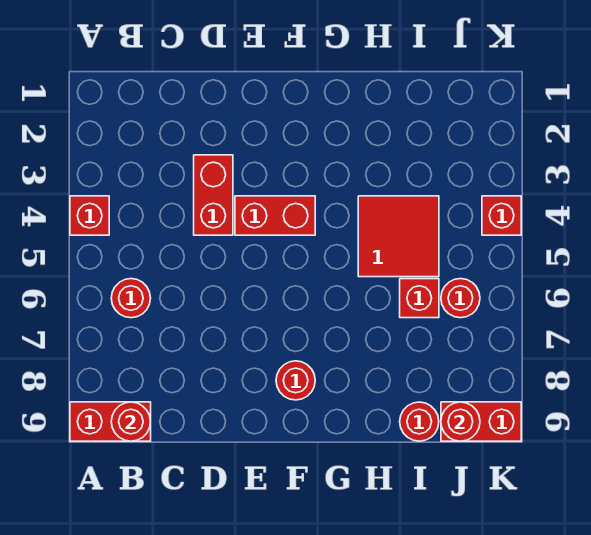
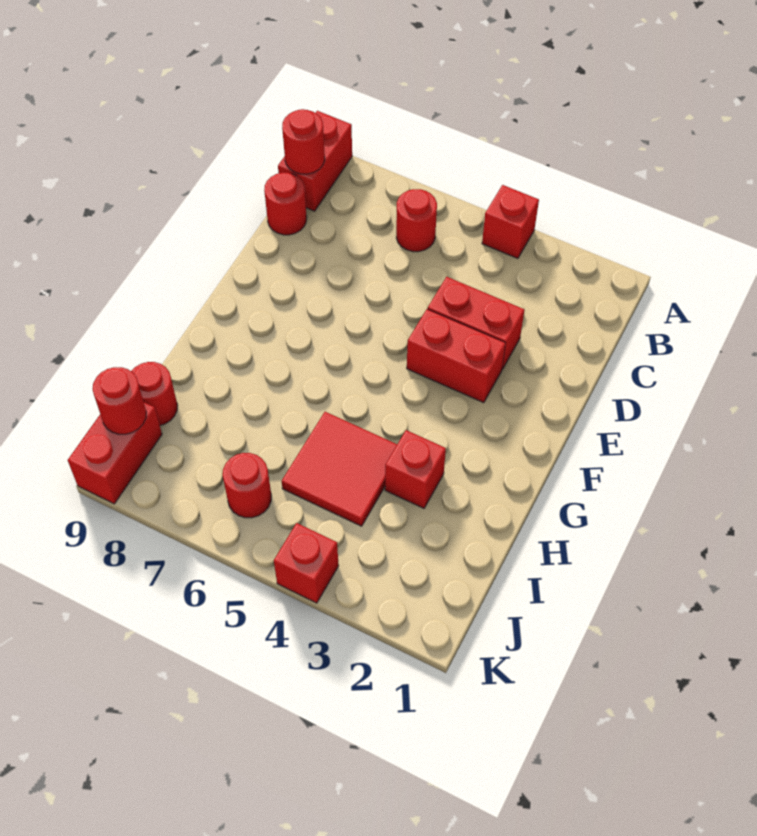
red 1x2 brick [235,196,315,235] -> red 1x2 brick turned to [407,309,506,403]
red 1x1 round brick [276,361,315,400] -> red 1x1 round brick moved to [264,173,307,235]
red 1x1 brick [400,279,439,318] -> red 1x1 brick moved to [385,430,446,508]

